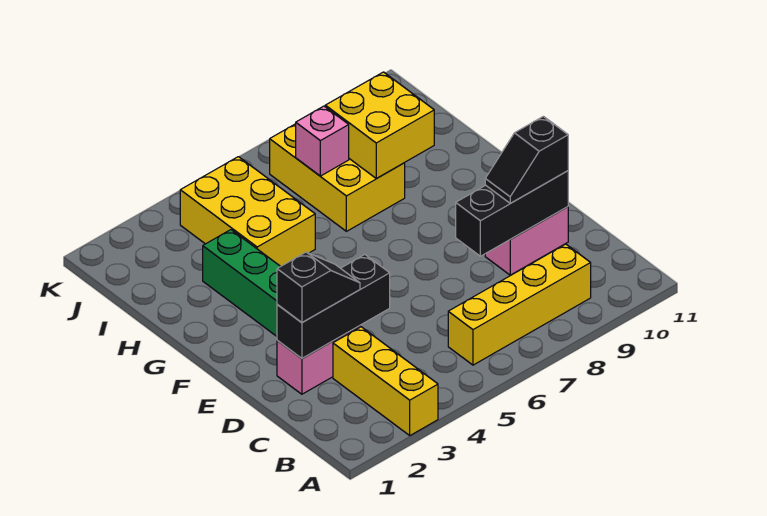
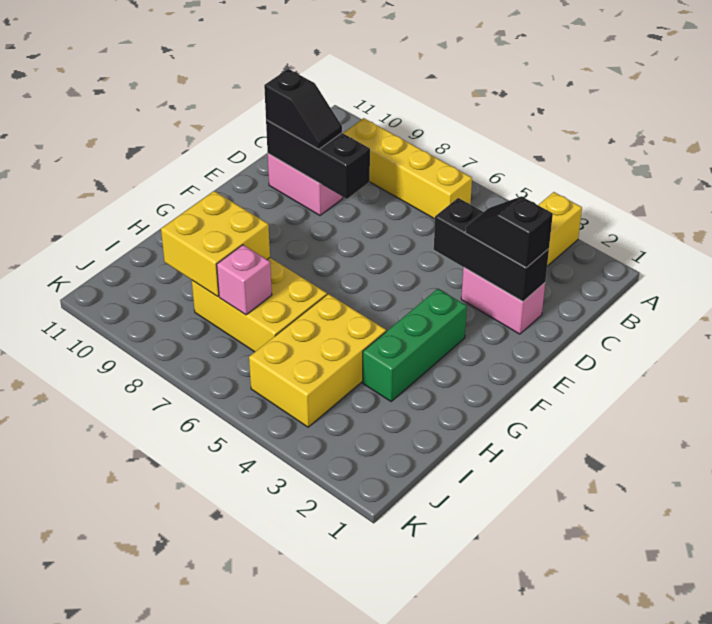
yellow 2x3 brick [270,124,405,231] -> yellow 2x3 brick turned to [192,258,327,352]

